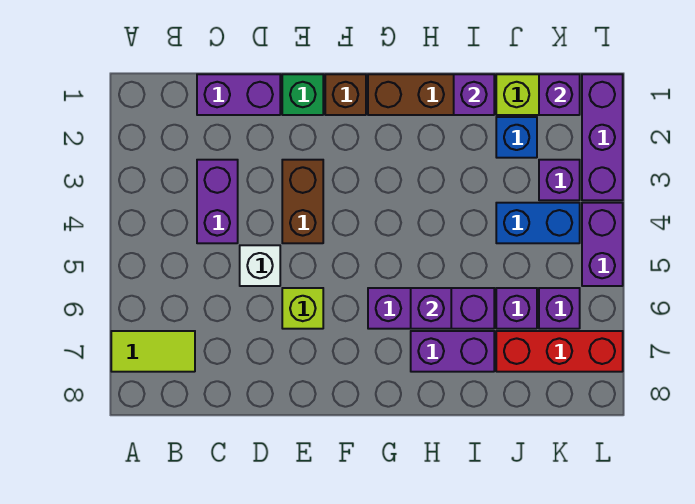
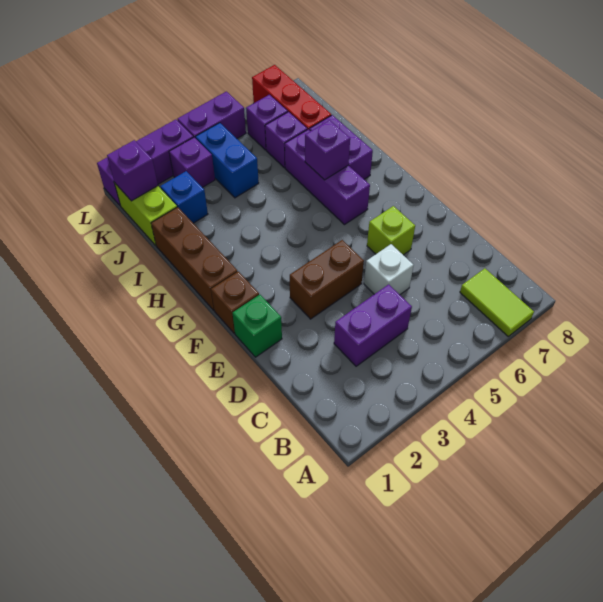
purple 1x2 brick [197,74,280,115] -> none
purple 1x1 brick [454,74,494,115] -> none

